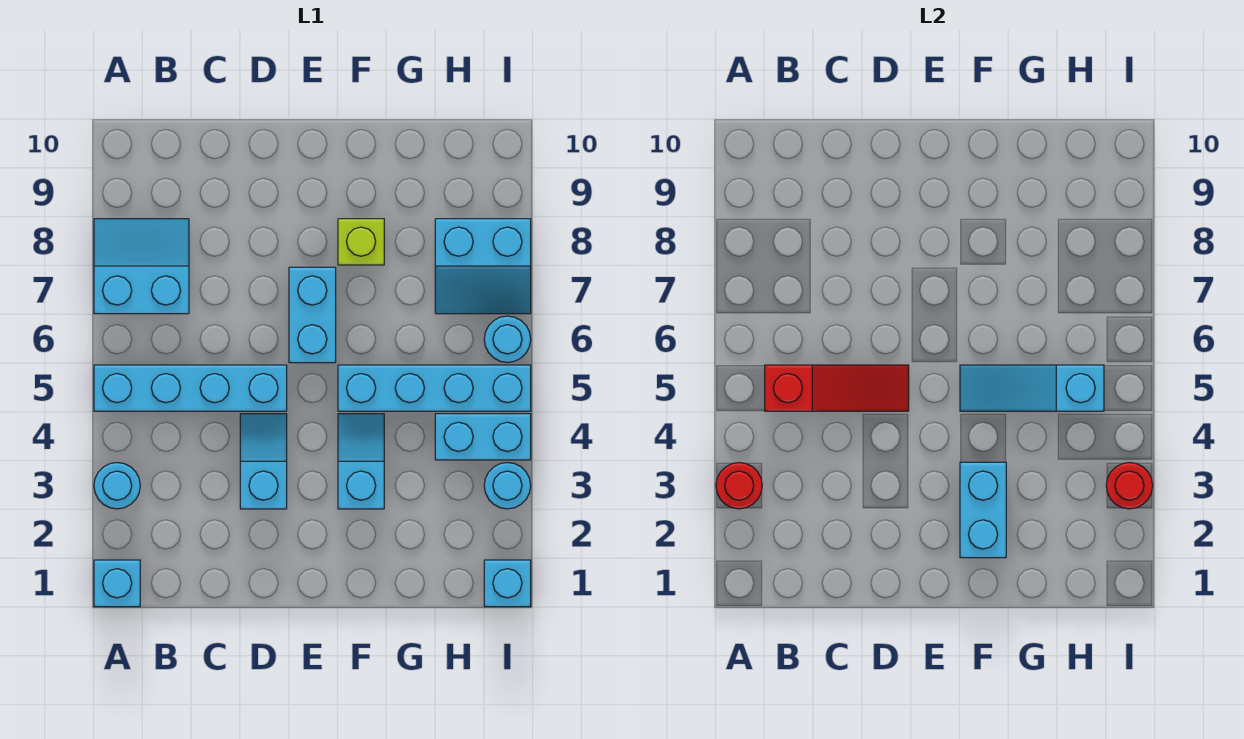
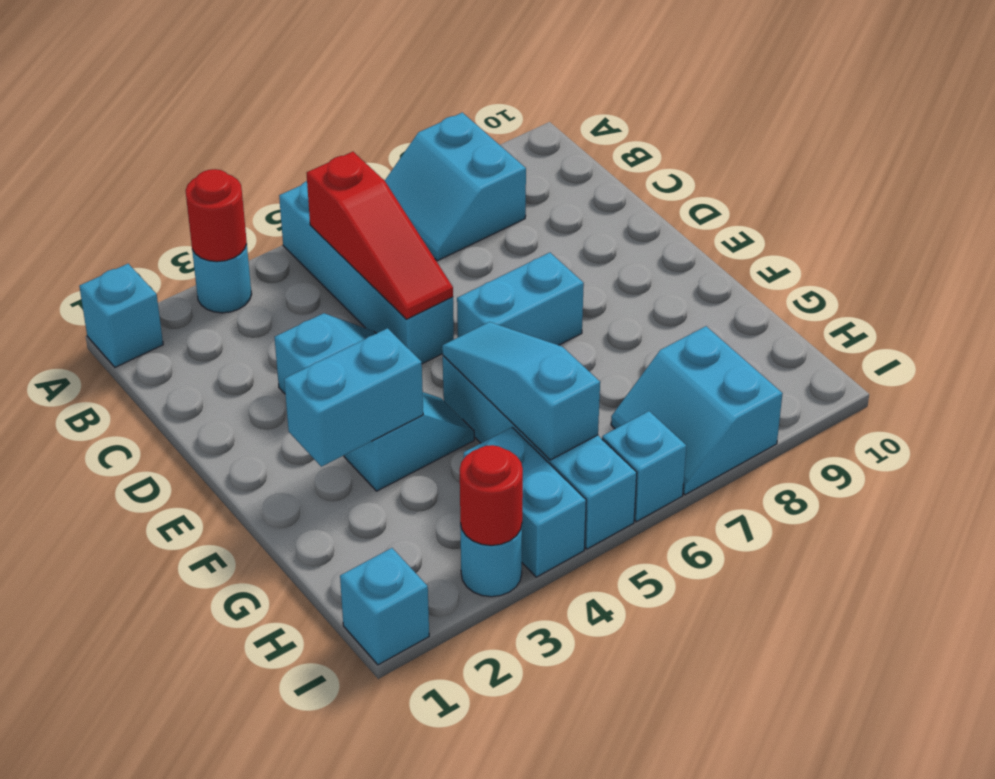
cyan 2x2 slope [94,219,189,314] -> cyan 2x2 slope turned to [385,113,526,261]
lime 1x1 brick [338,219,384,265] -> none
cyan 1x1 round brick [484,316,531,363] -> cyan 1x1 brick [602,411,686,522]

